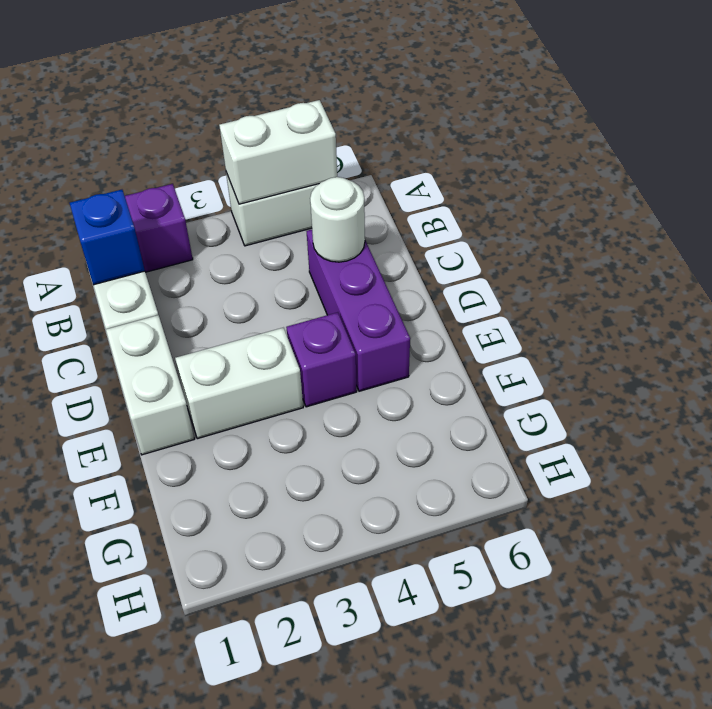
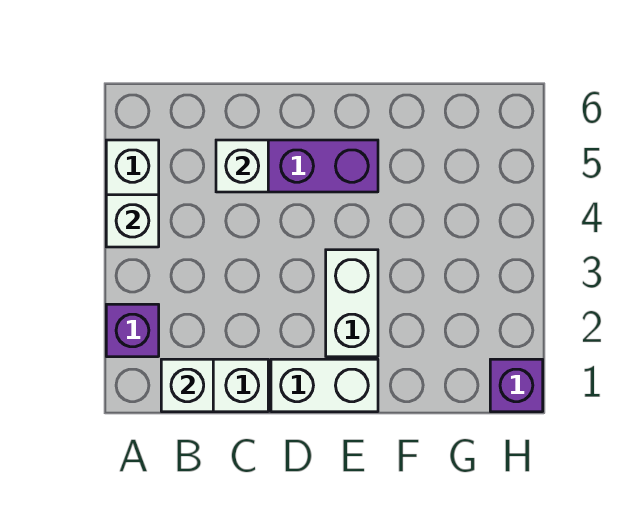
white 1x2 brick [219,100,337,204] -> white 1x1 brick [106,195,159,247]
blue 1x1 brick [70,190,145,285] -> white 1x1 brick [161,359,213,412]
white 1x1 round brick [310,177,365,262] -> white 1x1 brick [216,140,268,192]
purple 1x1 brick [286,312,356,407] -> purple 1x1 brick moved to [490,359,543,412]

